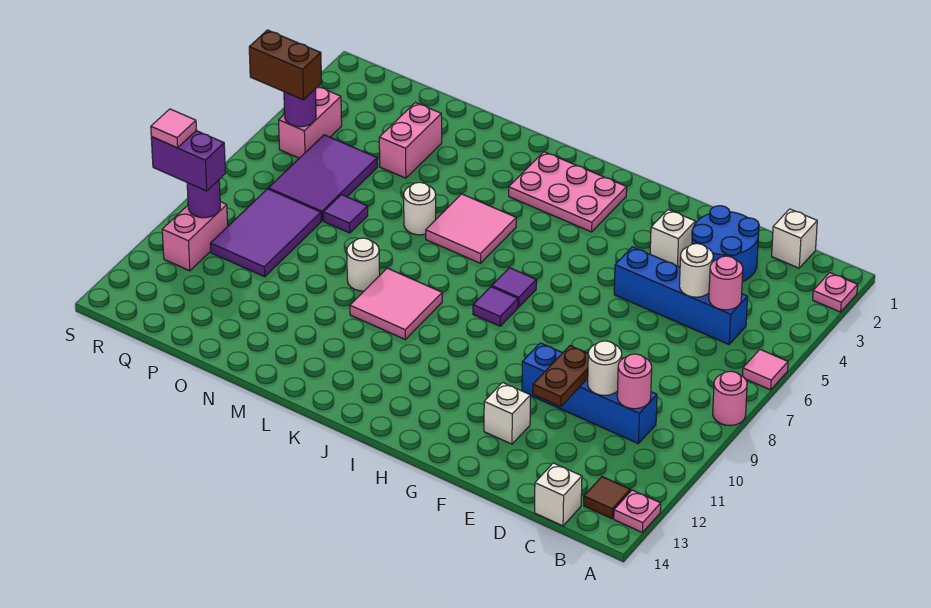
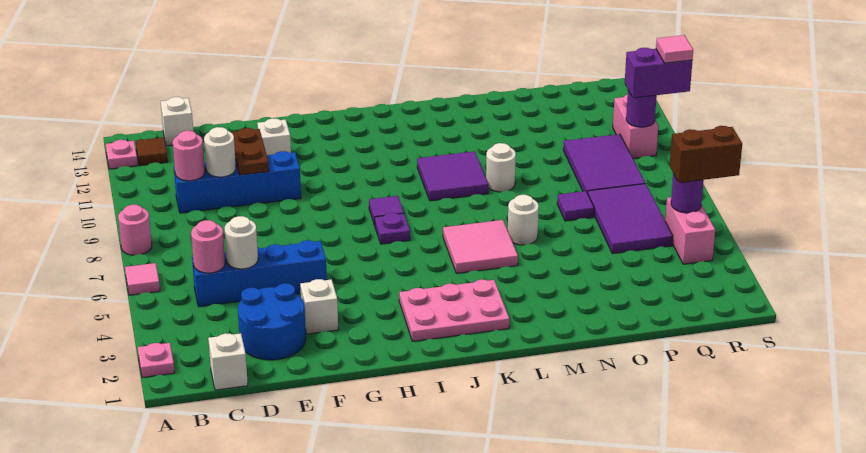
purple 1x1 tile [492,268,537,307] -> purple 1x1 plate [375,213,410,244]
pink 2x2 tile [350,268,442,339] -> purple 2x2 tile [417,151,488,201]
pink 1x2 brick [379,103,442,178] -> none

